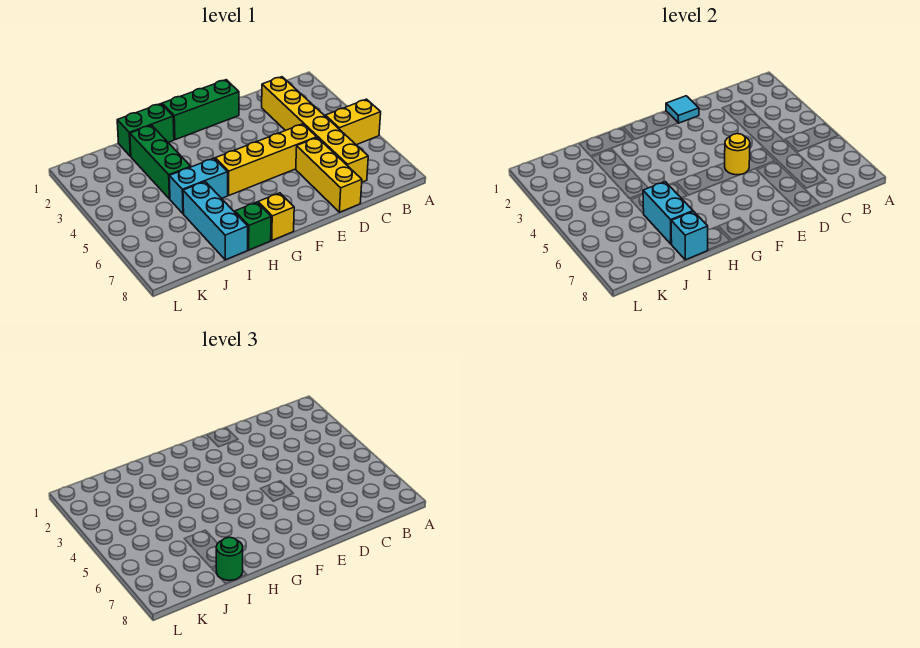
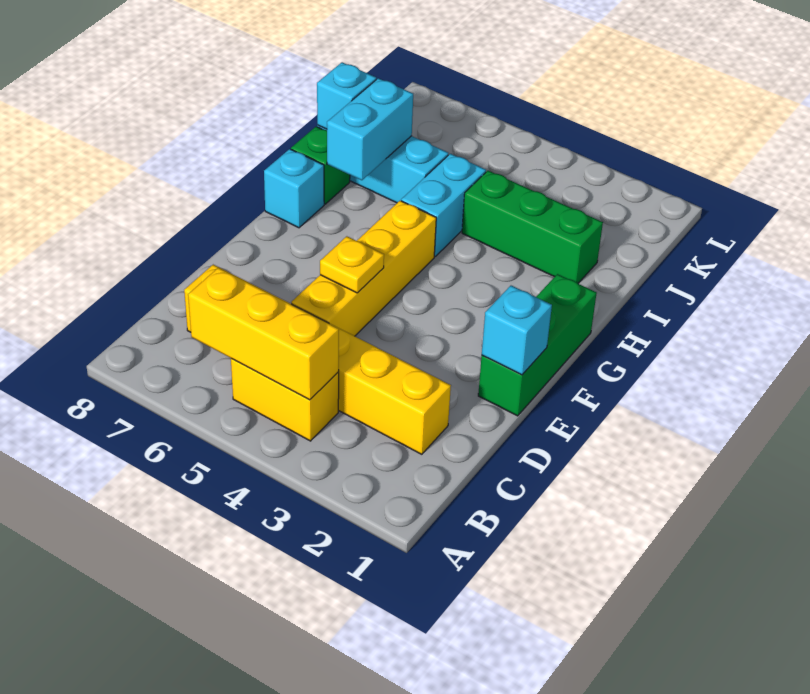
yellow 1x2 brick [325,99,381,145] -> yellow 1x2 brick turned to [231,359,339,441]
yellow 1x3 brick [296,138,362,212] -> yellow 1x3 brick moved to [188,268,339,400]
cyan 1x1 tile [666,96,699,123] -> cyan 1x1 brick [482,286,552,375]
yellow 1x1 round brick [725,134,750,175] -> yellow 1x1 plate [320,236,384,293]
yellow 1x1 brick [258,193,294,240] -> cyan 1x1 brick [264,149,324,228]
green 1x2 brick [117,104,174,156] -> none
cyan 1x2 brick [643,182,693,244] -> cyan 1x2 brick turned to [327,78,413,180]
green 1x1 round brick [216,537,243,580] -> none

